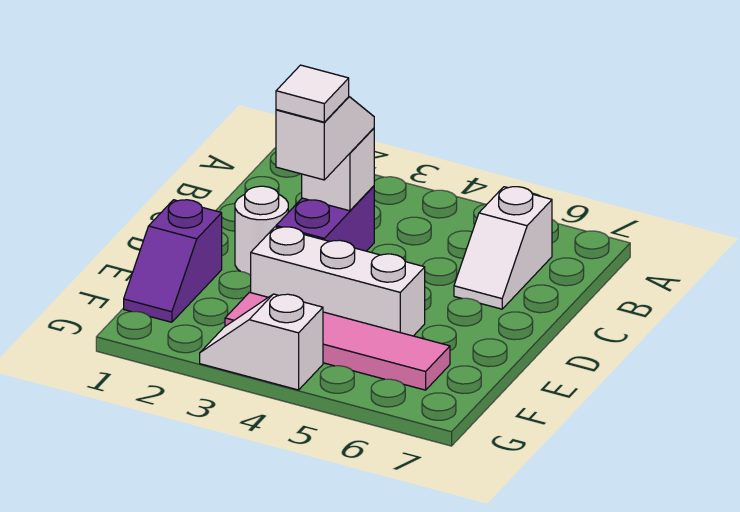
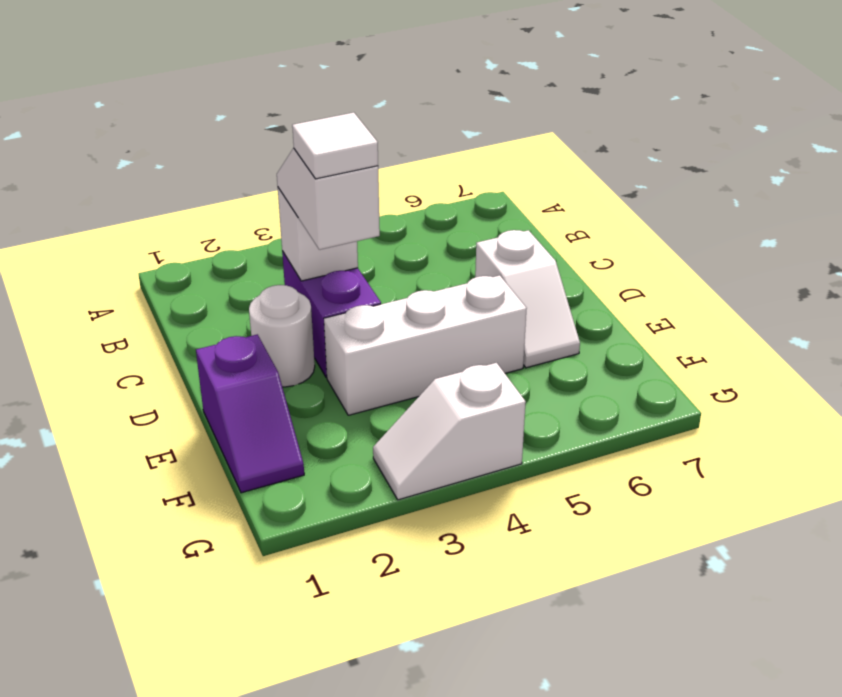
white 1x2 slope [454,187,552,309] -> white 1x2 slope moved to [475,230,580,368]
pink 1x4 tile [225,292,450,390] -> none

